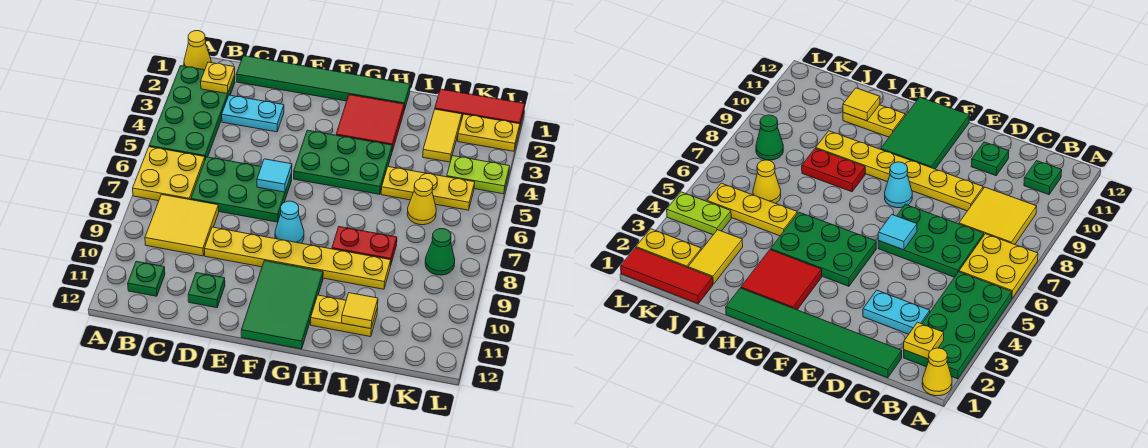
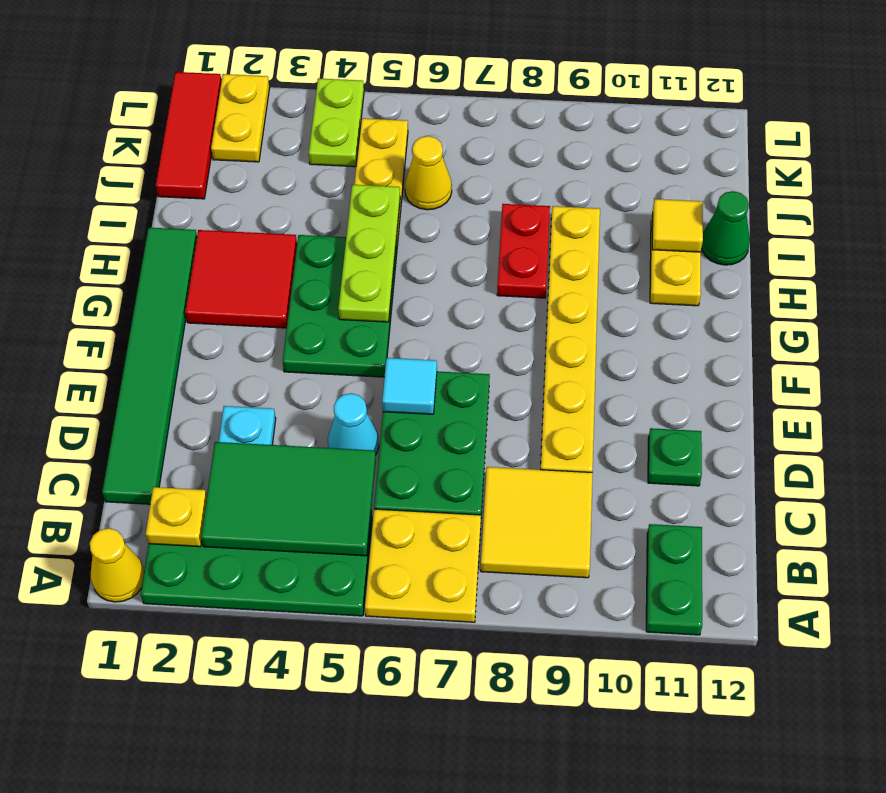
green 1x1 plate [128,261,165,296] -> green 1x2 plate [646,524,702,635]
cyan 1x1 cone [275,201,304,243] -> cyan 1x1 cone moved to [328,393,379,455]
green 2x3 tile [241,261,323,349] -> green 2x3 tile moved to [201,442,376,556]
none -> lime 1x3 plate [339,185,400,322]
yellow 1x2 tile [423,109,462,162] -> none
green 1x1 cone [425,229,455,275] -> green 1x1 cone moved to [702,191,750,265]

